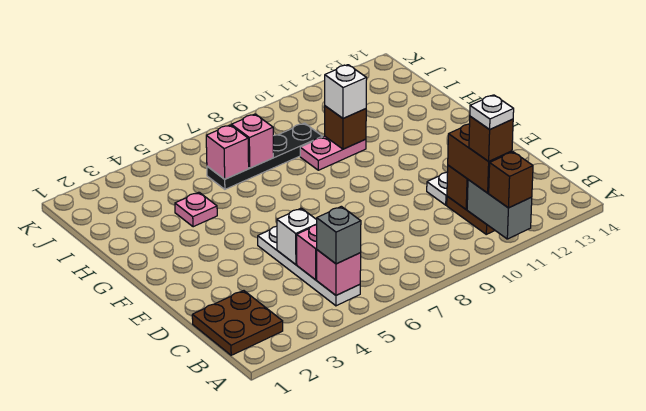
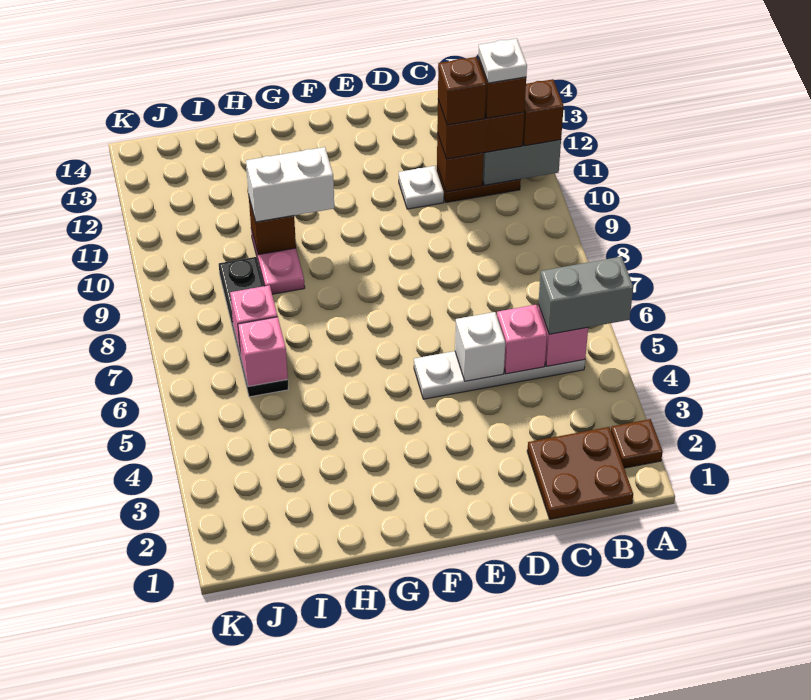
none -> brown 1x1 plate [611,419,663,468]
grey 1x1 brick [317,206,361,264] -> grey 1x2 brick [538,257,633,334]
none -> brown 1x1 brick [438,57,486,125]
pink 1x1 plate [175,192,217,227] -> none
white 1x1 brick [325,65,367,118] -> white 1x2 brick [246,147,334,222]

